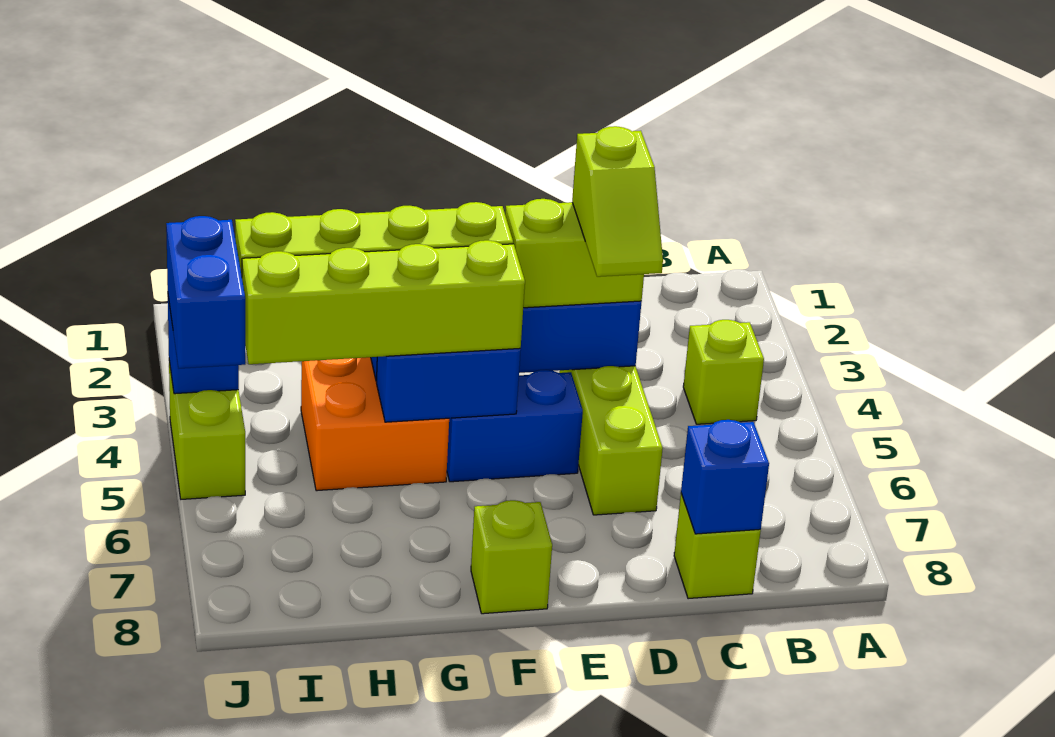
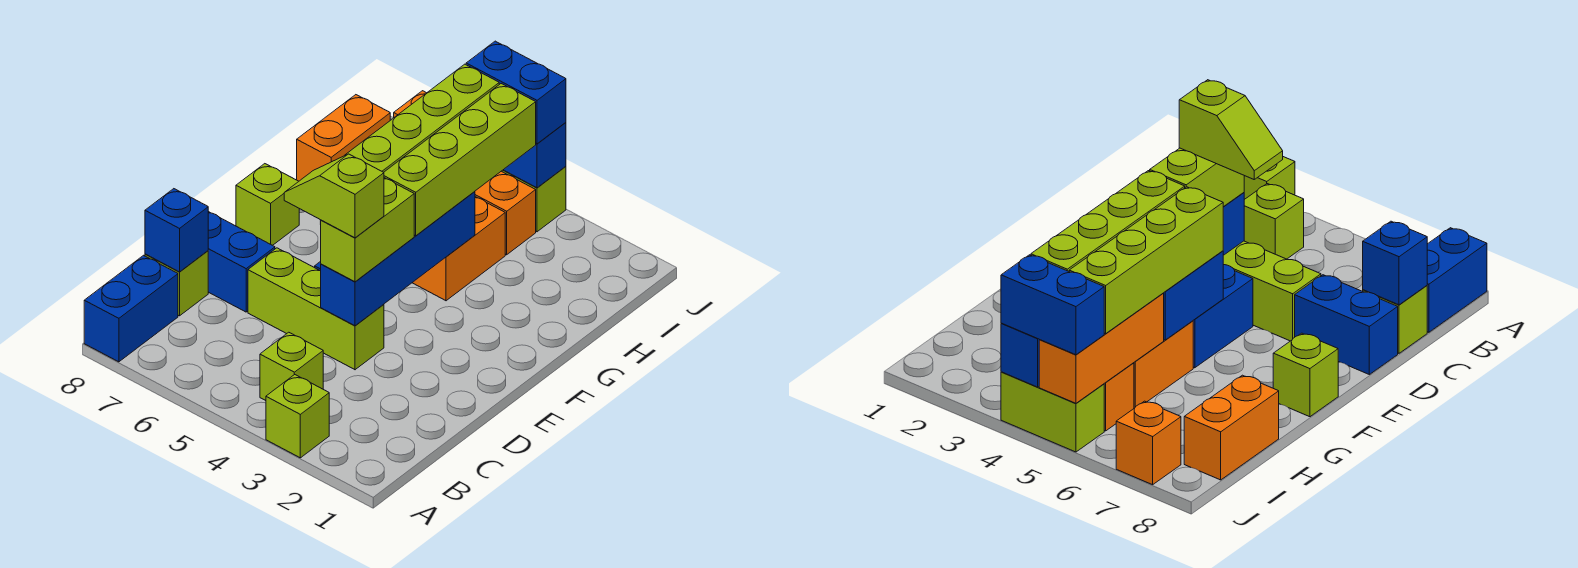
none -> lime 1x1 brick [266,374,329,458]
none -> blue 1x2 brick [84,255,178,362]
none -> blue 1x2 brick [208,212,275,312]
none -> orange 1x3 brick [1039,293,1164,403]
none -> orange 1x2 brick [297,95,390,181]
none -> orange 1x2 brick [475,171,536,255]
none -> orange 1x1 brick [1116,401,1181,485]

